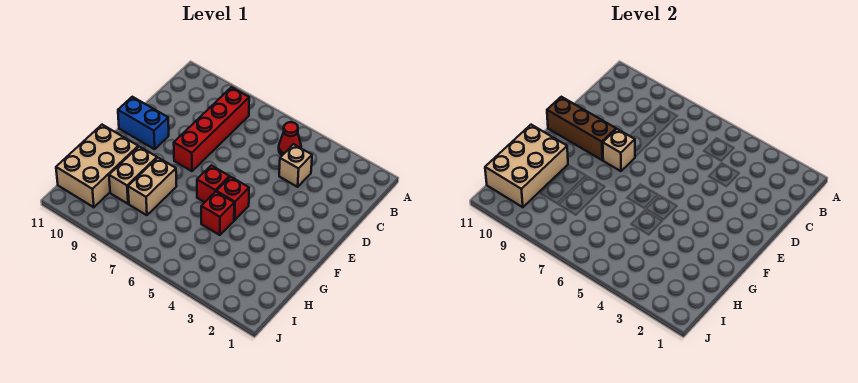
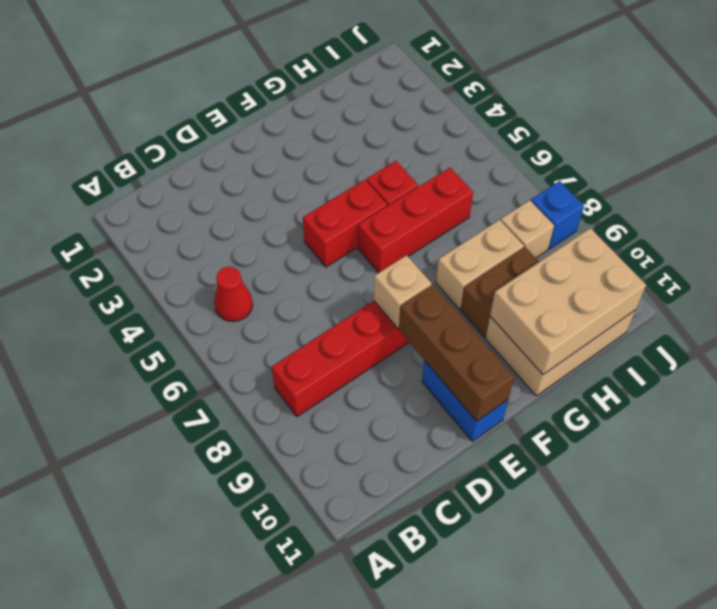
tan 1x1 brick [279,144,312,187] -> tan 1x1 brick moved to [501,200,554,258]
red 1x1 brick [216,177,249,220] -> red 1x2 brick [303,180,387,267]
red 1x1 brick [197,165,230,202] -> red 1x3 brick [358,168,473,273]
tan 1x2 brick [109,147,157,204] -> brown 1x2 brick [460,247,539,337]
none -> blue 1x1 brick [531,181,584,249]

